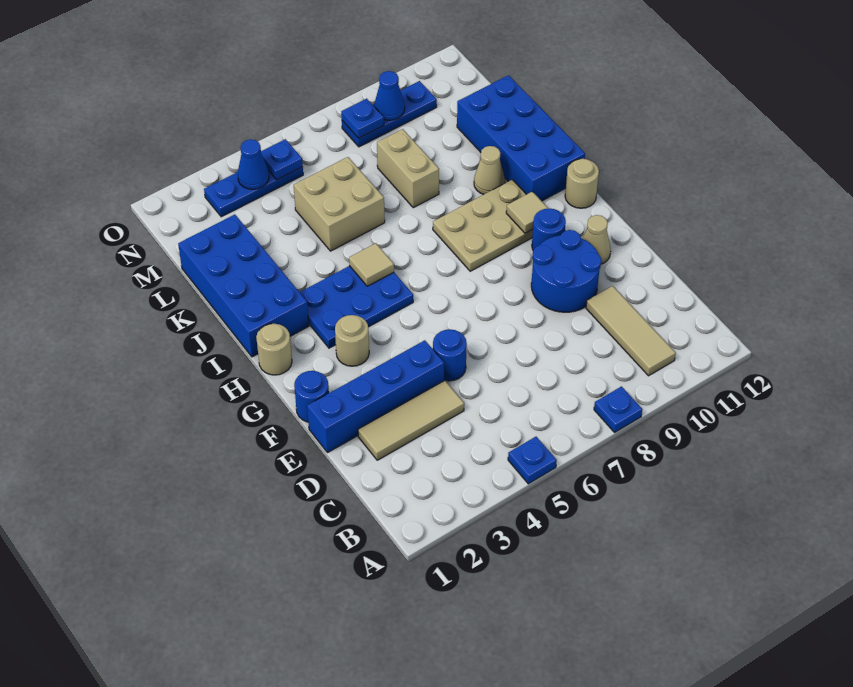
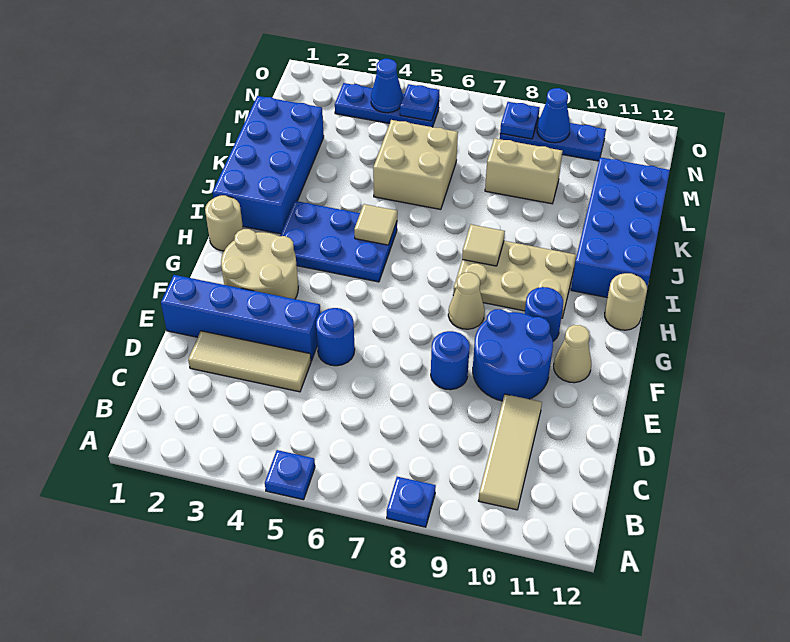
blue 1x1 round brick [294,371,329,422] -> blue 1x1 round brick moved to [431,331,470,390]
tan 1x1 round brick [335,315,369,366] -> tan 2x2 round brick [221,229,298,299]
tan 1x1 tile [506,191,548,233] -> tan 1x1 tile moved to [462,225,505,266]
tan 1x1 cone [474,146,505,195] -> tan 1x1 cone moved to [448,272,485,329]
tan 1x2 brick [377,129,439,208] -> tan 1x2 brick turned to [485,138,562,204]

